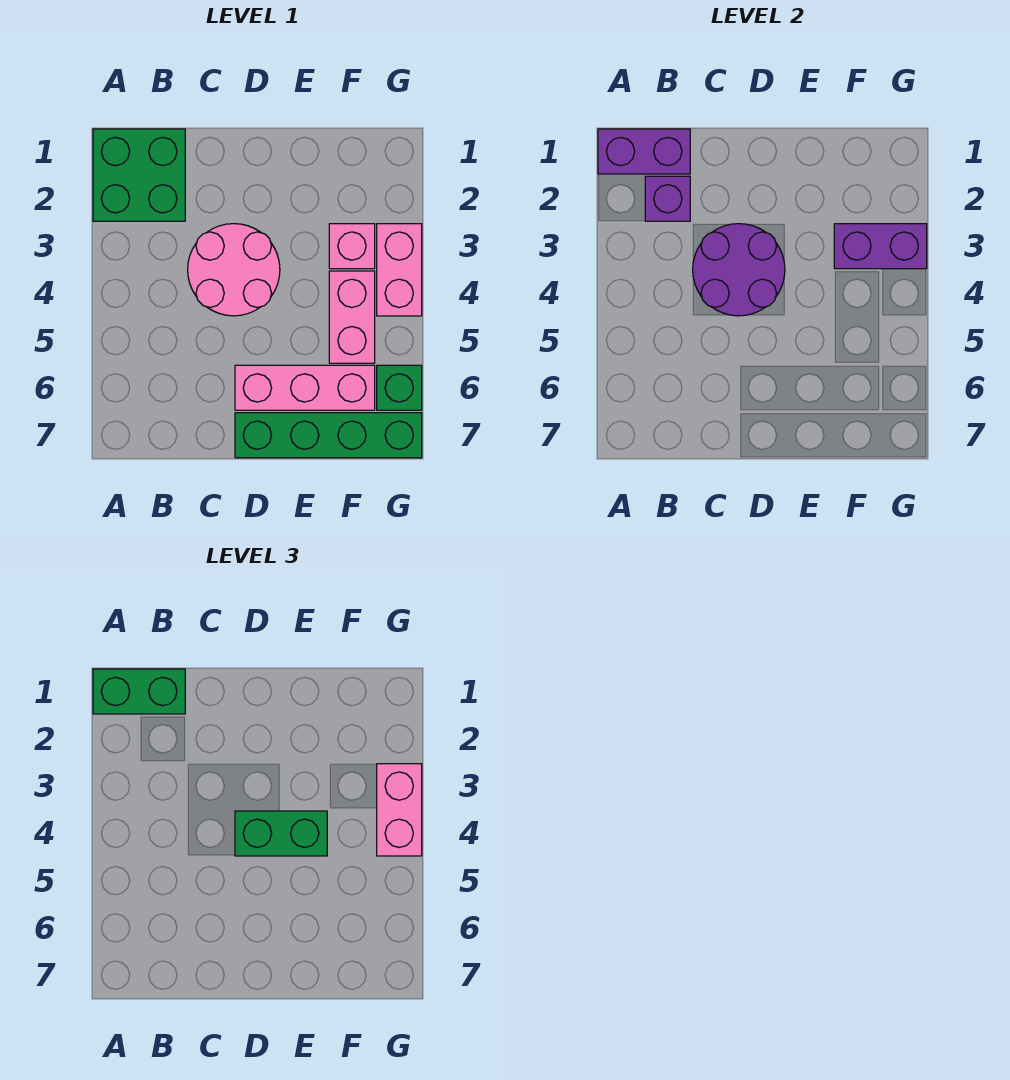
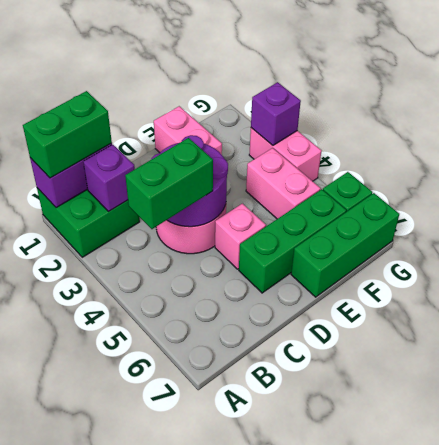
green 1x2 brick [235,811,327,856] -> green 1x2 brick moved to [125,138,213,229]
pink 1x3 brick [235,365,375,410] -> green 1x3 brick [239,189,346,293]
green 1x4 brick [235,413,422,458] -> green 1x3 brick [291,193,399,297]
pink 1x1 brick [329,224,375,269] -> pink 1x1 brick moved to [215,203,266,269]
purple 1x2 brick [834,224,927,269] -> purple 1x1 brick [251,82,301,145]
pink 1x2 brick [377,764,422,856] -> pink 1x2 brick moved to [154,106,222,155]

